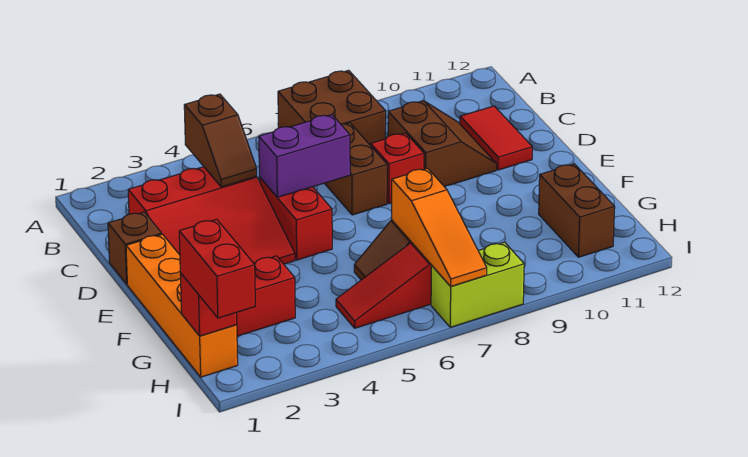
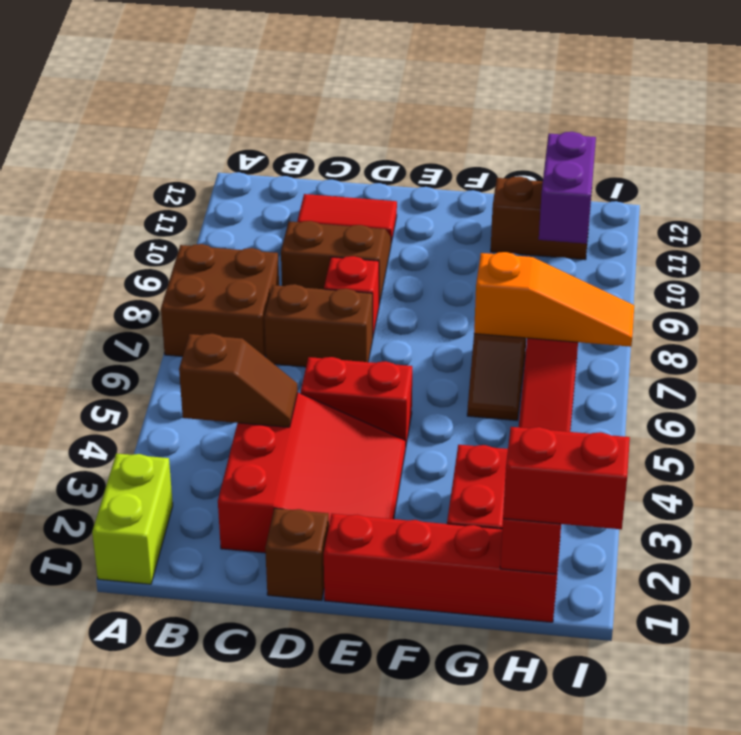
purple 1x2 brick [259,114,350,197] -> purple 1x2 brick moved to [539,132,596,244]
orange 1x4 brick [126,234,238,377] -> red 1x4 brick [324,514,560,622]
lime 1x2 brick [431,242,524,327] -> lime 1x2 brick moved to [92,453,173,584]

